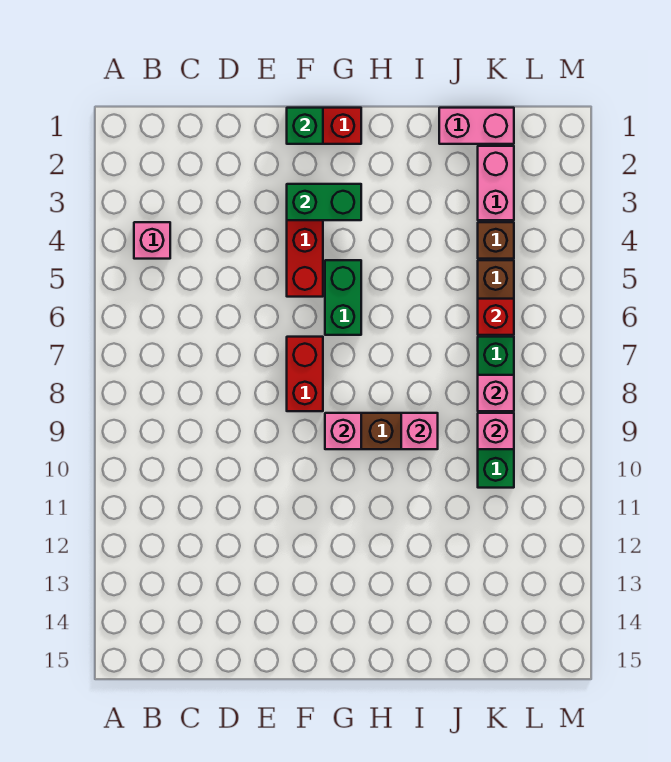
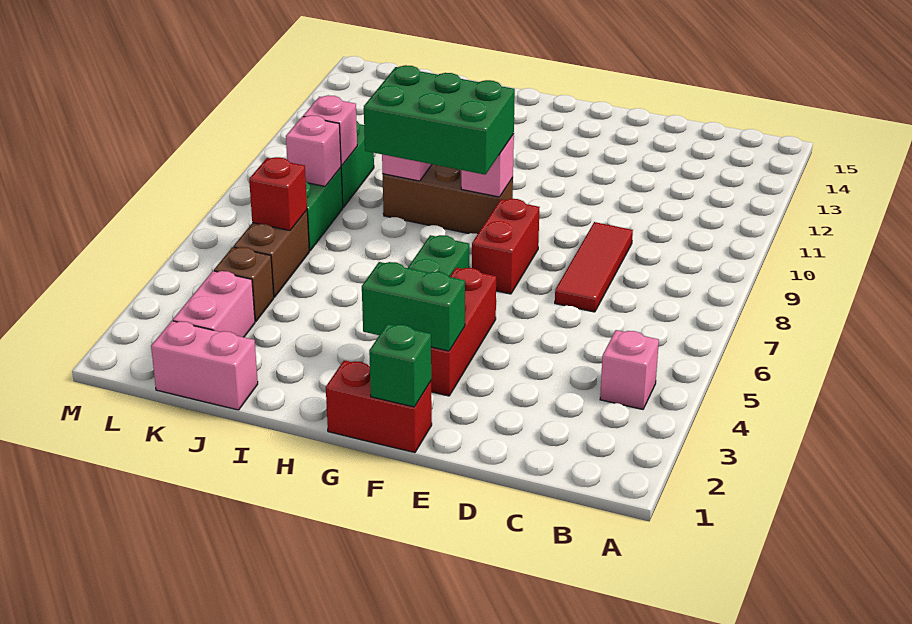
none -> red 1x3 tile [555,222,633,312]
none -> green 2x3 brick [364,65,515,175]

